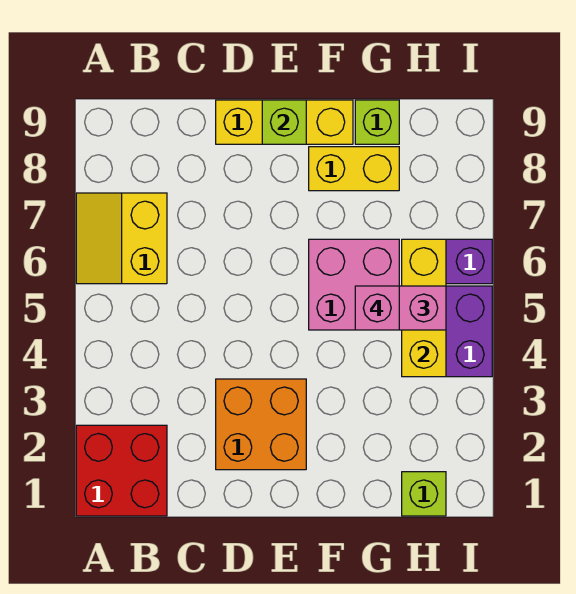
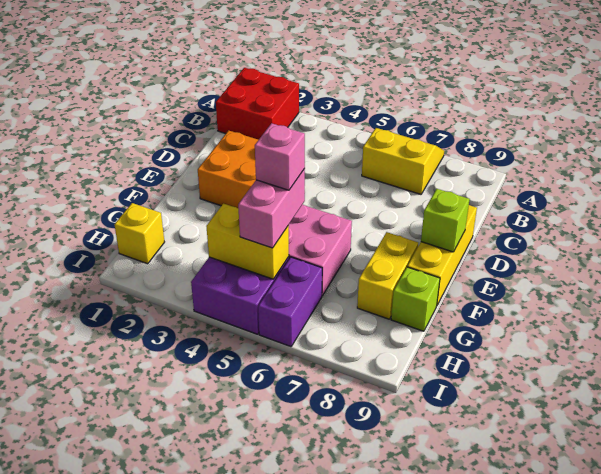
lime 1x1 brick [402,472,446,516] -> yellow 1x1 brick [114,203,164,264]
yellow 1x3 brick [402,239,446,377] -> yellow 1x2 brick [206,204,289,279]

